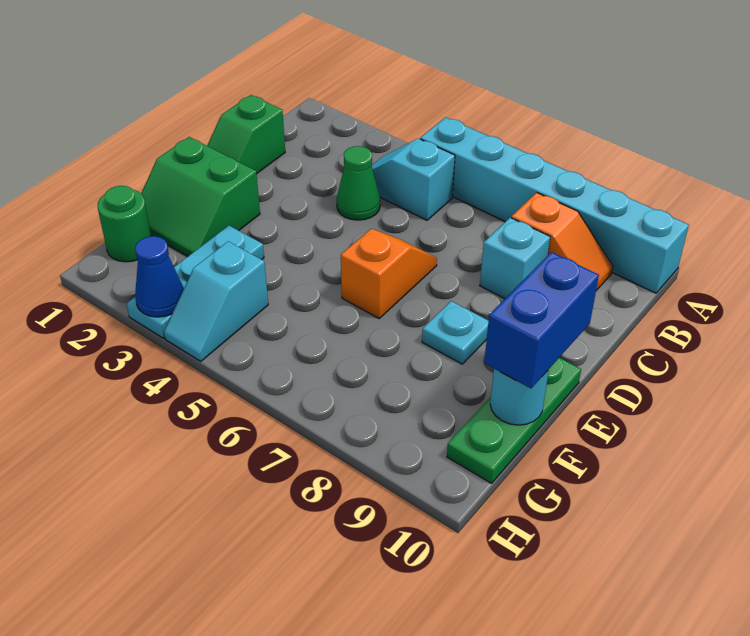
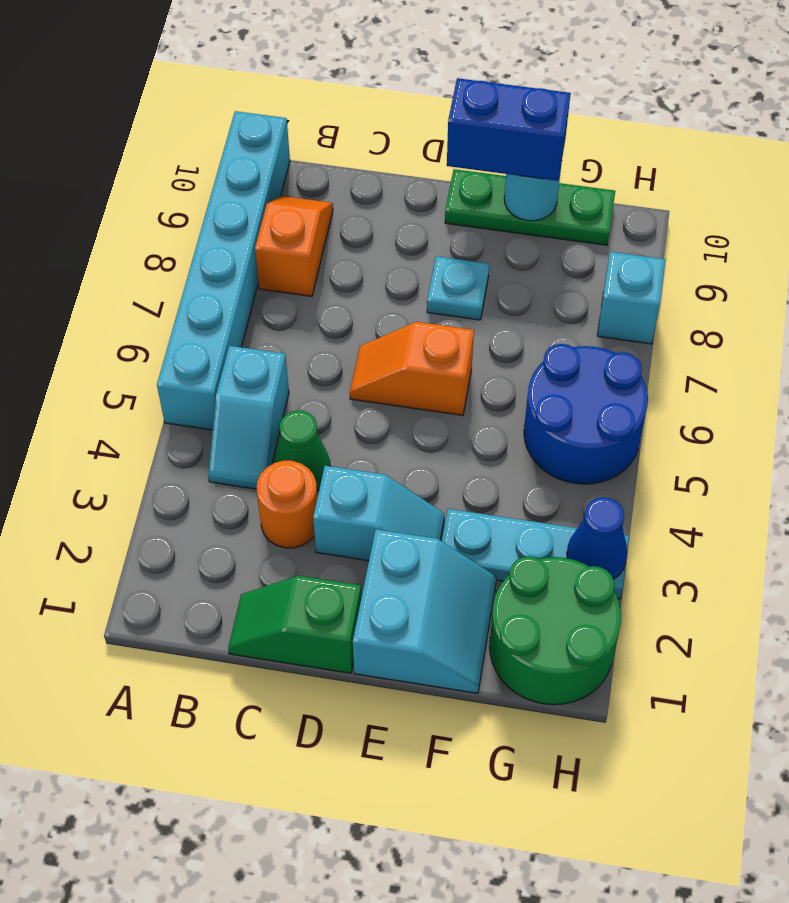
green 1x2 slope [207,95,285,174] -> green 1x2 slope turned to [228,576,361,673]
none -> orange 1x1 round brick [257,461,317,548]
cyan 1x1 brick [480,218,550,299] -> cyan 1x1 brick moved to [597,252,665,344]
green 2x2 slope [141,137,260,256] -> cyan 2x2 slope [353,529,496,693]
green 1x1 round brick [98,186,151,262] -> green 2x2 round brick [489,556,621,705]
cyan 1x2 slope [164,241,268,361] -> cyan 1x2 slope moved to [313,466,444,561]
none -> blue 2x2 round brick [524,344,648,484]

